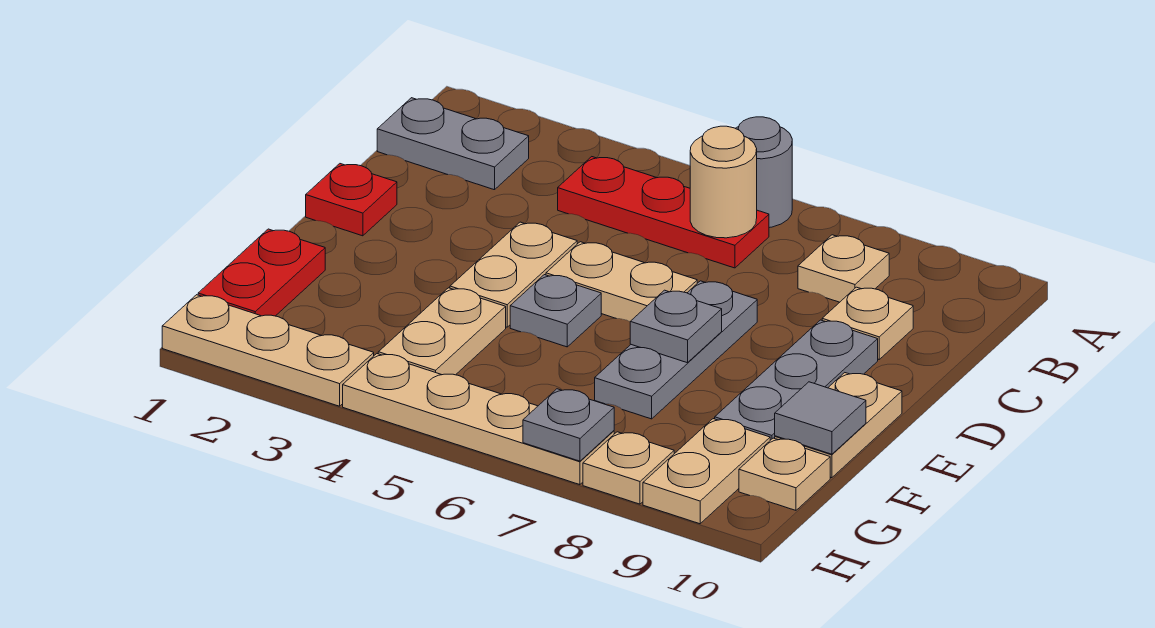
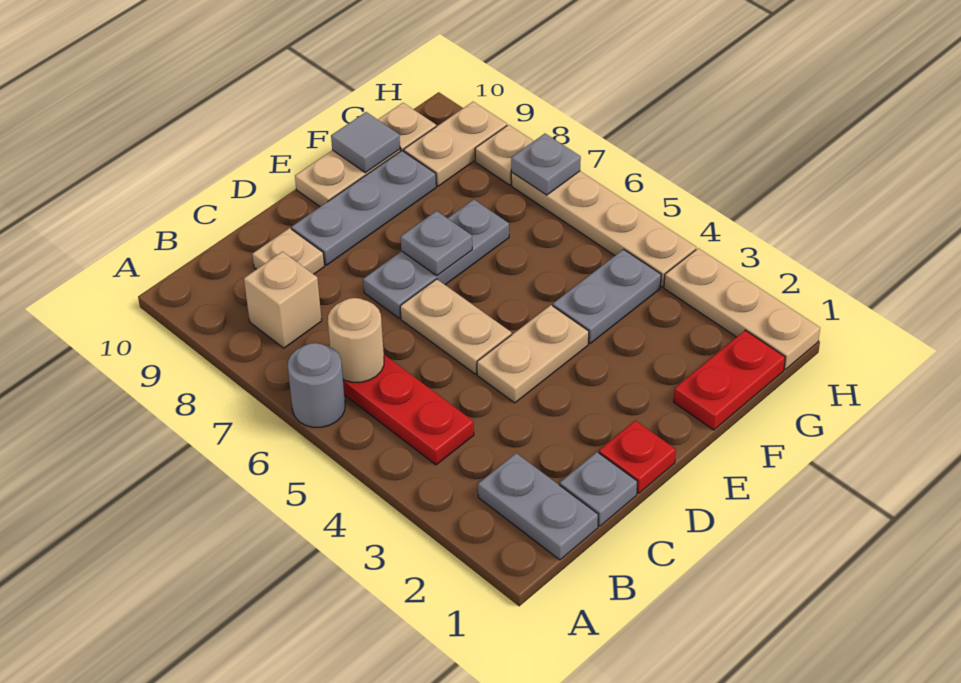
tan 1x1 plate [798,235,889,302] -> tan 1x1 brick [244,252,322,348]
grey 1x1 plate [510,275,601,347] -> grey 1x1 plate moved to [560,452,637,526]
tan 1x2 plate [378,288,506,375] -> grey 1x2 plate [553,249,661,344]

